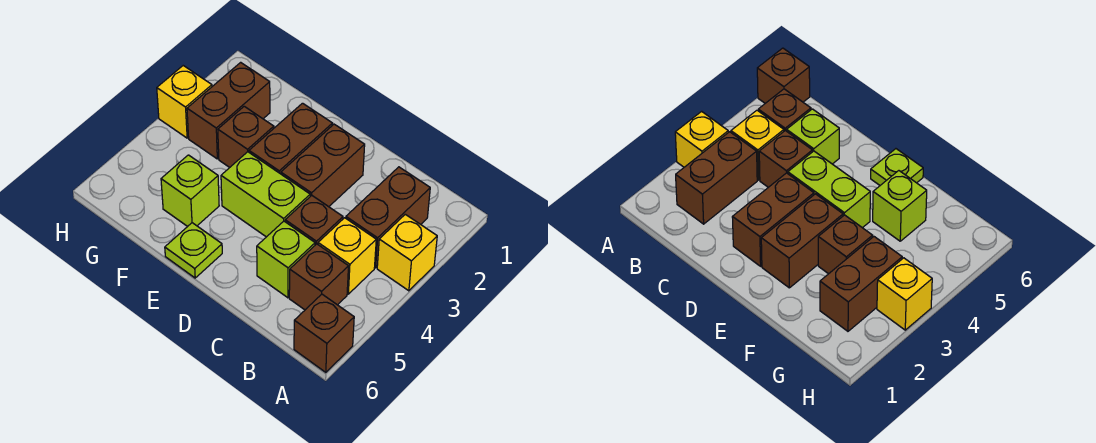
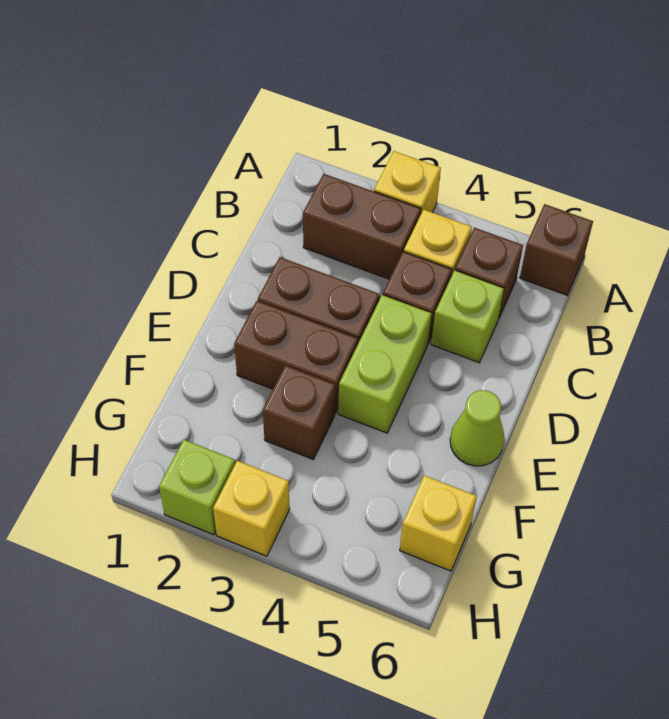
lime 1x1 plate [165,223,222,278] -> lime 1x1 cone [450,390,504,466]
lime 1x1 brick [161,155,219,227] -> lime 1x1 brick moved to [159,440,235,535]
brown 1x2 brick [187,62,270,159] -> none
none -> yellow 1x1 brick [400,475,477,571]

